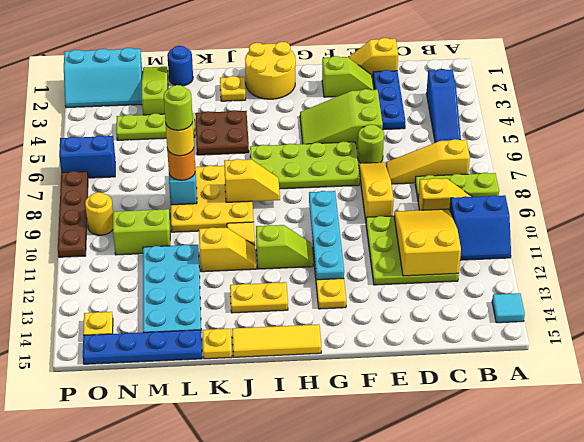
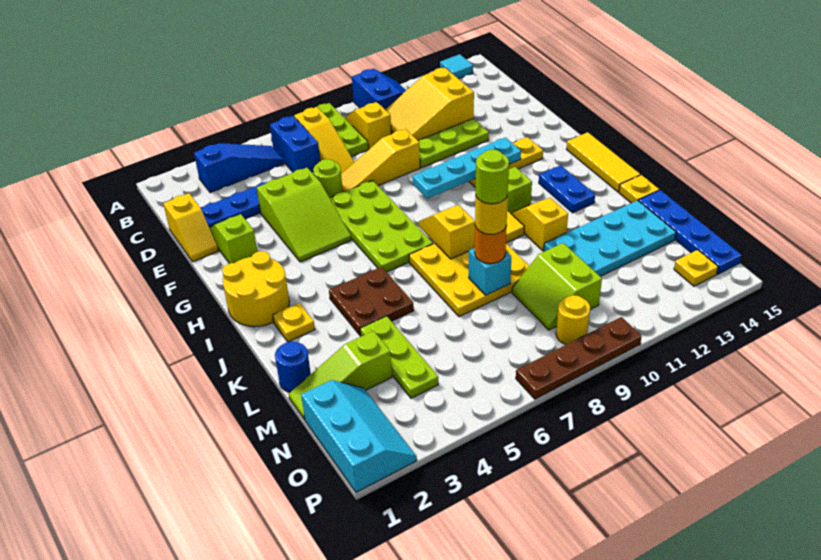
yellow 1x2 plate [230,282,288,313] -> blue 1x2 plate [539,165,595,213]
blue 1x2 brick [59,135,115,178] -> blue 1x2 brick moved to [270,116,320,172]

